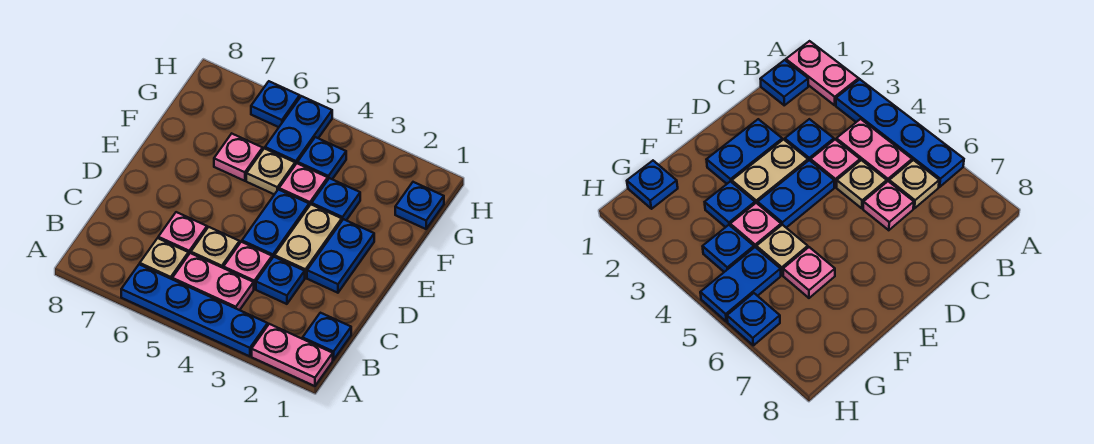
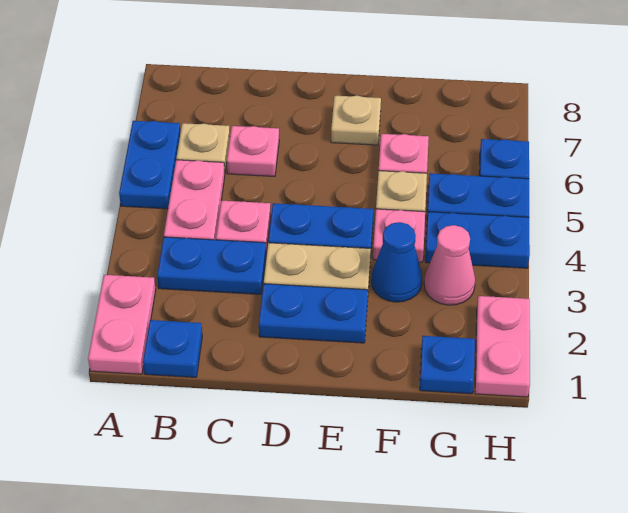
blue 1x4 plate [121,264,268,356] -> blue 1x2 plate [119,121,181,209]
blue 1x1 plate [256,257,305,304] -> blue 1x2 plate [157,237,266,294]
tan 1x1 plate [191,227,240,268] -> tan 1x1 plate moved to [331,96,381,145]
blue 1x1 plate [312,178,360,220] -> blue 1x1 cone [371,222,422,302]
none -> pink 1x1 cone [424,225,475,305]
blue 1x1 plate [298,137,346,179] -> blue 1x2 plate [425,212,530,268]
none -> pink 1x2 plate [475,296,530,397]

